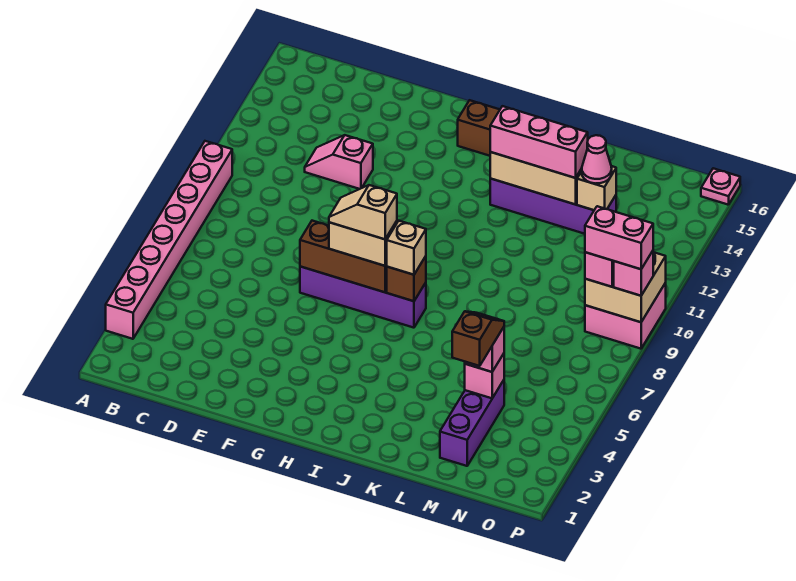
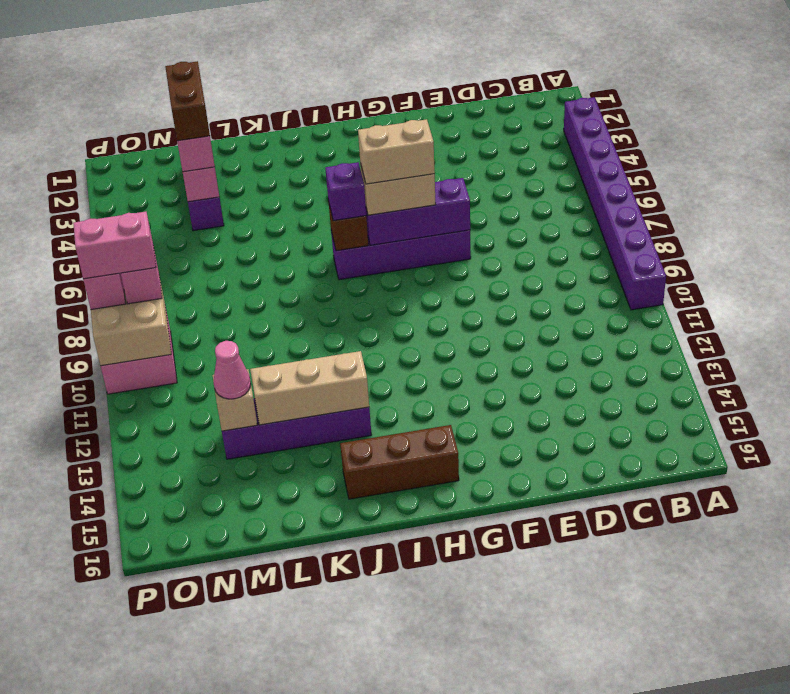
pink 1x8 brick [106,141,232,339] -> purple 1x8 brick [564,97,666,310]
pink 1x2 slope [305,135,373,189] -> none
brown 1x3 brick [300,221,387,292] -> purple 1x3 brick [366,178,470,245]
tan 1x2 slope [329,185,397,239] -> tan 1x2 brick [358,119,435,184]
tan 1x1 brick [387,221,426,275] -> purple 1x1 brick [325,162,366,221]
pink 1x3 brick [490,106,588,178] -> none
brown 1x2 slope [452,311,504,366] -> brown 1x2 brick [165,61,210,141]
pink 1x1 plate [701,168,740,205] -> none

